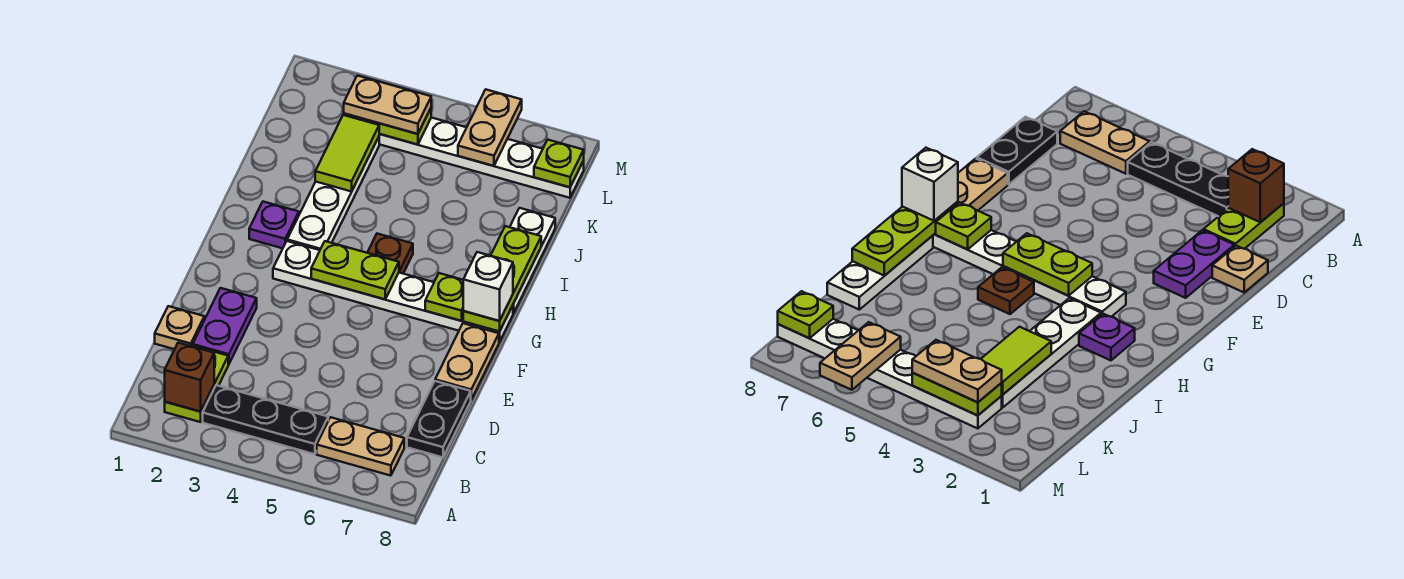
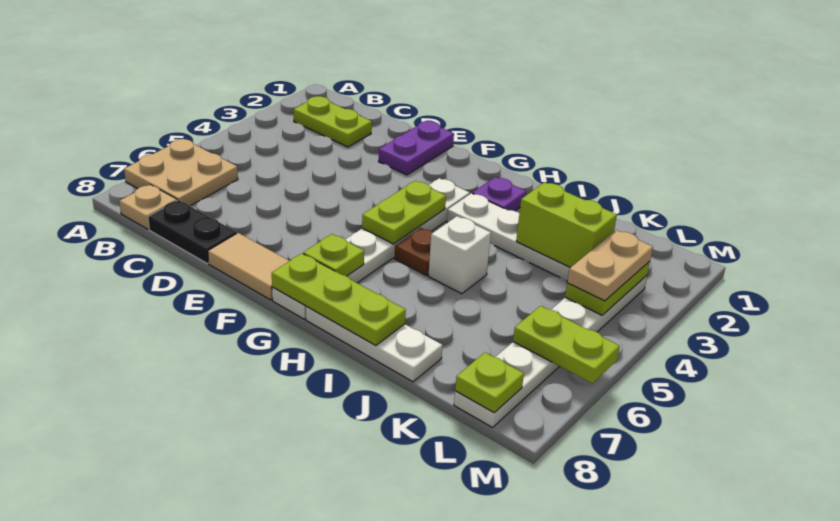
brown 1x1 brick [165,343,214,412] -> none
black 1x3 plate [203,385,328,454] -> none
tan 1x2 plate [317,417,404,476] -> tan 2x2 plate [124,139,238,206]
tan 1x1 plate [155,306,204,349] -> tan 1x1 plate moved to [120,185,177,229]
purple 1x2 plate [193,288,257,364] -> purple 1x2 plate turned to [379,121,454,175]
tan 1x2 plate [435,323,499,399] -> tan 1x2 tile [208,233,289,300]
white 1x1 brick [463,252,513,321] -> white 1x1 brick moved to [428,216,491,294]
lime 1x2 tile [315,115,379,191] -> lime 1x2 brick [516,182,617,268]
tan 1x2 plate [458,89,522,166] -> lime 1x2 plate [513,306,620,383]

